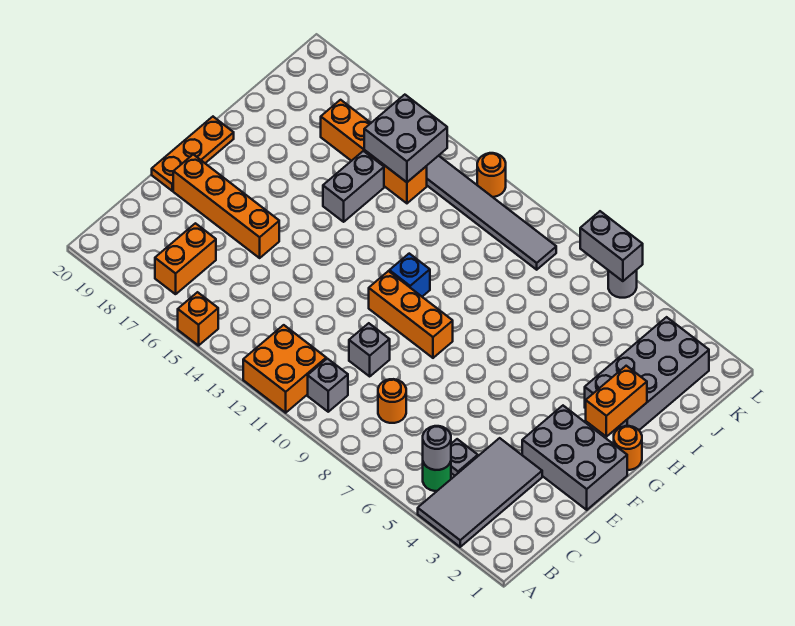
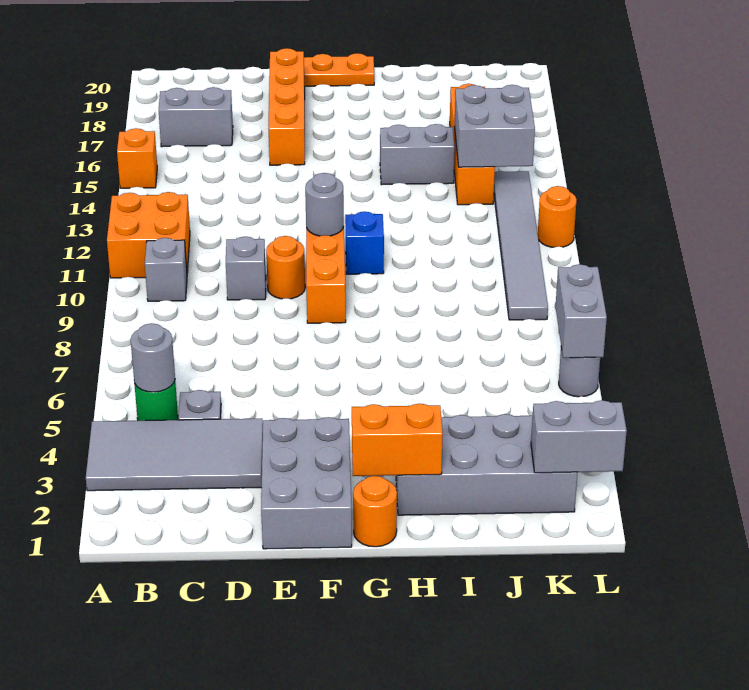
orange 1x2 brick [155,223,216,294] -> grey 1x2 brick [159,87,233,147]
orange 1x1 round brick [378,379,406,423] -> orange 1x1 round brick moved to [266,236,305,299]
none -> grey 1x1 round brick [305,173,344,236]
none -> grey 1x2 brick [531,400,627,473]

